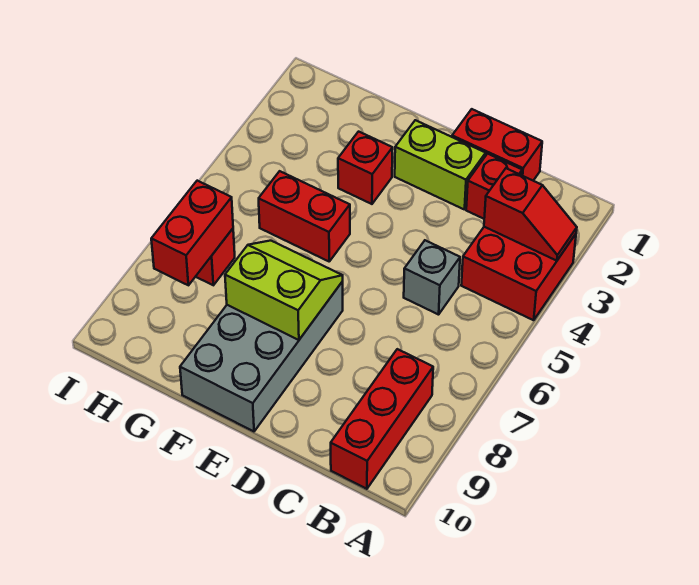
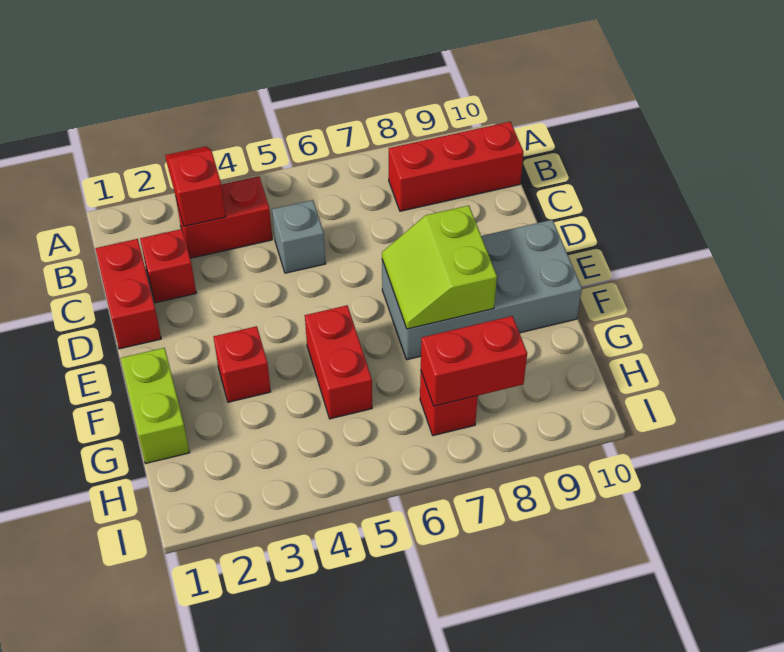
red 2x2 brick [461,227,576,320] -> red 1x2 brick [176,176,272,258]
lime 1x2 brick [395,120,486,210] -> lime 1x2 brick moved to [121,348,190,464]

